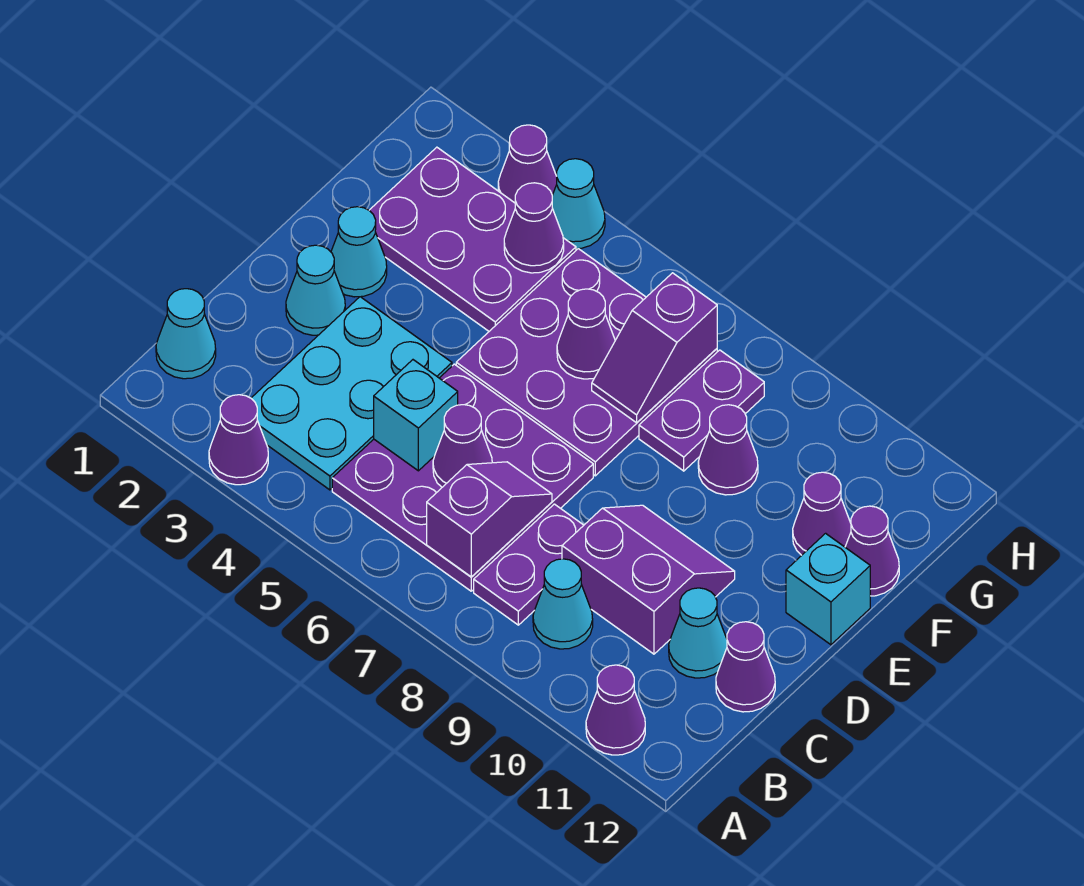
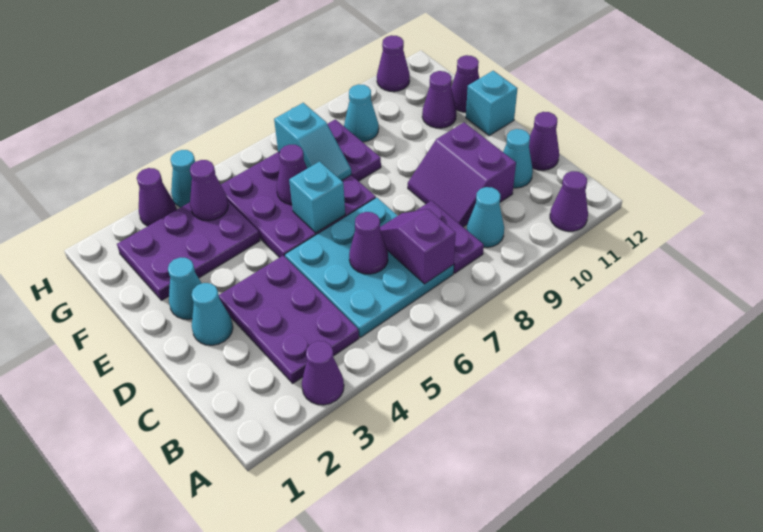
cyan 1x1 cone [156,289,216,379] -> cyan 1x1 cone moved to [344,84,379,142]
cyan 2x3 plate [251,297,452,490] -> purple 2x3 plate [219,256,359,383]
purple 3x3 plate [332,364,593,591] -> cyan 3x3 plate [285,198,454,337]
cyan 1x1 brick [374,360,458,471] -> cyan 1x1 brick moved to [289,161,345,233]
purple 2x2 slope [562,505,735,654] -> purple 2x2 slope turned to [408,122,516,227]
purple 1x2 slope [592,273,717,423] -> cyan 1x2 slope [274,103,351,181]
purple 1x1 cone [698,405,758,495] -> purple 1x1 cone moved to [377,35,410,92]

